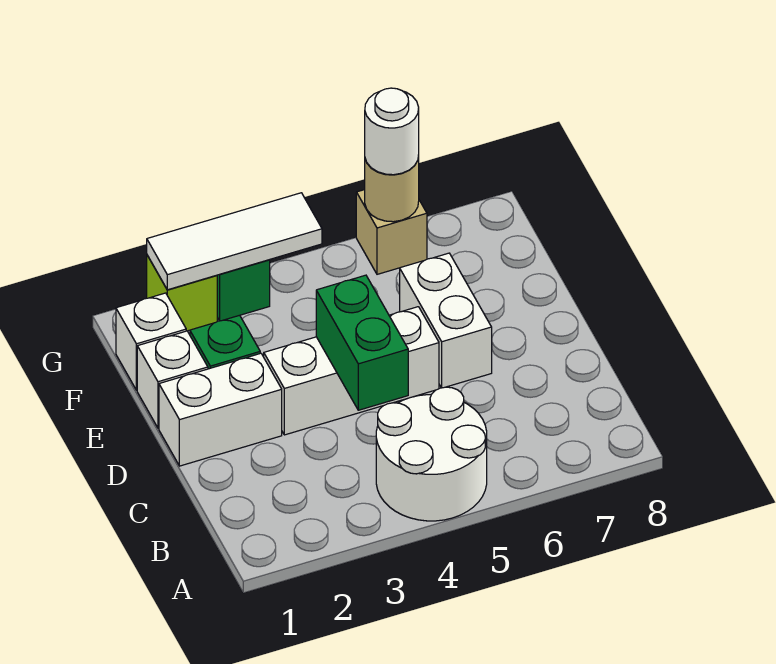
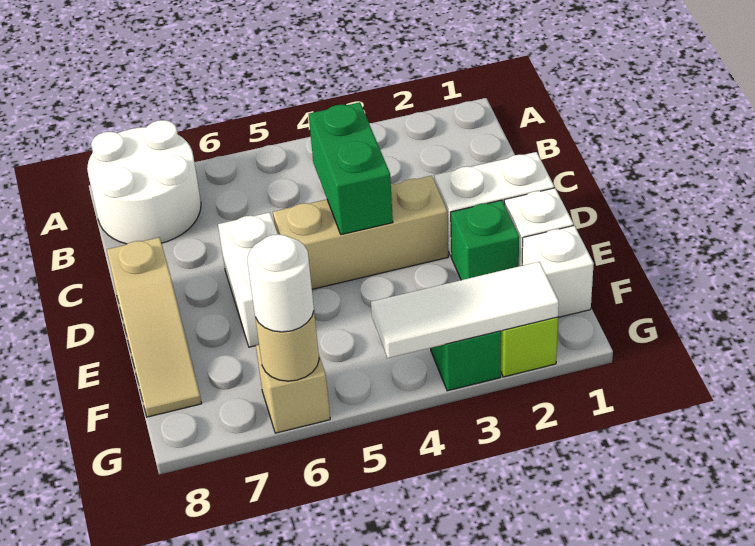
white 2x2 round brick [376,387,487,521] -> white 2x2 round brick moved to [87,120,201,244]
white 1x3 brick [264,307,439,435] -> tan 1x3 brick [273,176,448,289]
none -> tan 1x3 slope [107,237,202,417]

